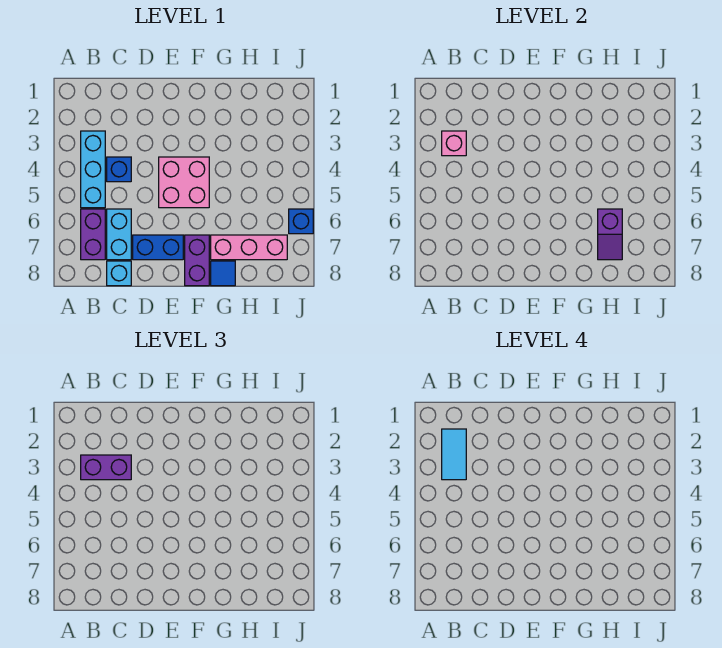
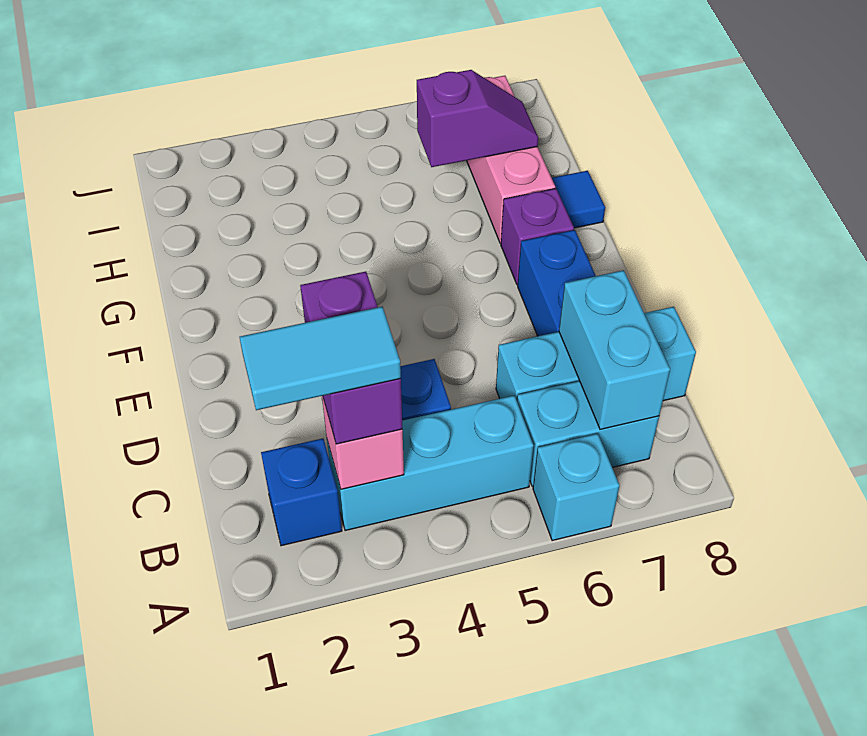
none -> cyan 1x1 brick [533,433,620,541]
purple 1x2 brick [81,209,105,260] -> cyan 1x2 brick [517,381,659,486]
none -> cyan 1x2 brick [559,270,670,429]
pink 2x2 brick [159,157,209,208] -> none
purple 1x2 brick [185,235,209,286] -> purple 1x1 brick [501,188,574,285]
blue 1x1 brick [289,209,313,234] -> blue 1x1 brick moved to [261,438,342,546]

